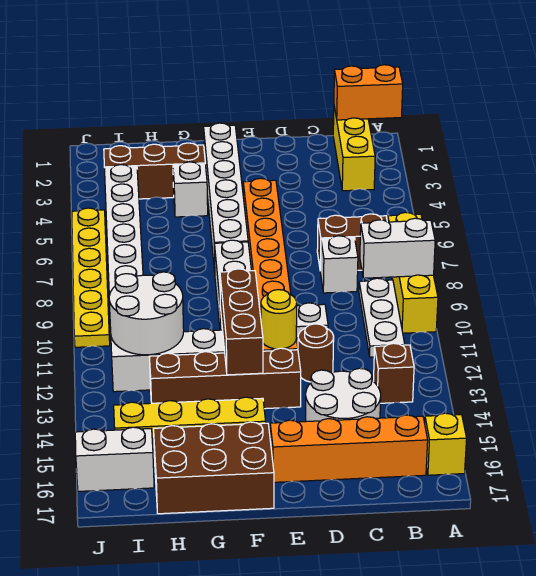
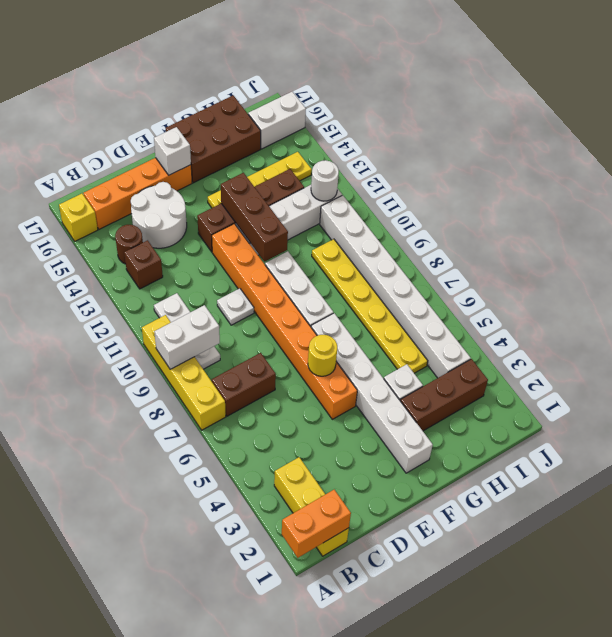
white 1x1 brick [320,236,358,293] -> white 1x1 brick moved to [154,127,191,175]
brown 1x1 round brick [298,324,334,382] -> brown 1x1 round brick moved to [115,225,143,264]
yellow 1x1 round brick [261,290,297,349] -> yellow 1x1 round brick moved to [308,335,337,376]
white 2x2 round brick [109,272,184,355] -> white 1x1 round brick [311,160,339,201]
yellow 1x6 plate [72,208,110,347] -> yellow 1x6 plate moved to [312,239,428,373]

